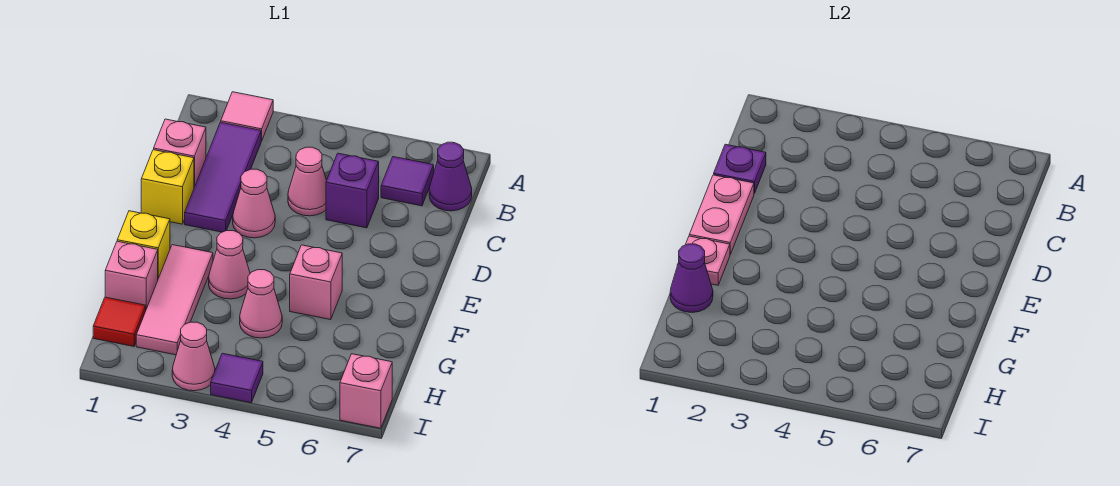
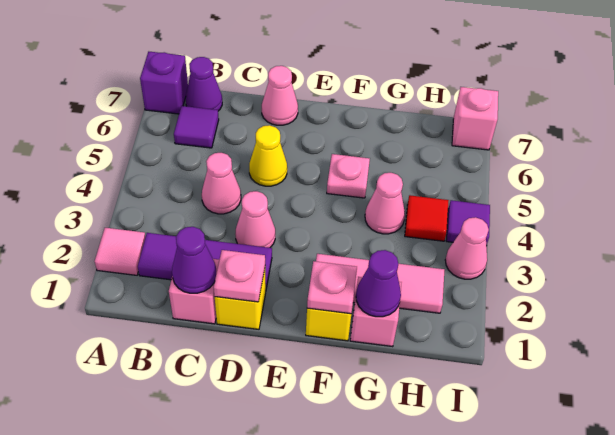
purple 1x1 plate [714,144,766,193] -> purple 1x1 cone [172,227,216,293]
purple 1x1 brick [326,153,379,228] -> purple 1x1 brick moved to [140,52,188,114]
pink 1x2 plate [689,175,754,254] -> pink 1x1 plate [214,250,265,302]
none -> yellow 1x1 cone [249,125,287,186]
pink 1x1 cone [209,231,250,299] -> pink 1x1 cone moved to [262,66,298,125]
pink 1x1 brick [290,245,342,320] -> pink 1x1 plate [327,154,370,198]
red 1x1 tile [93,297,146,346] -> red 1x1 tile moved to [405,195,449,241]

